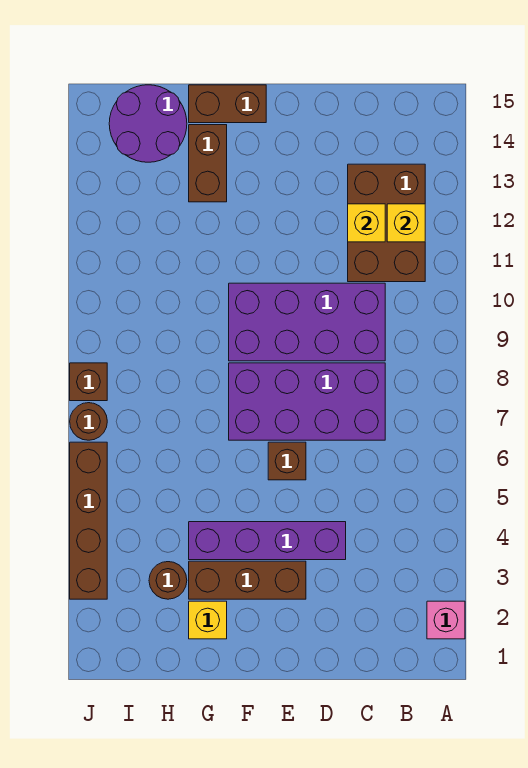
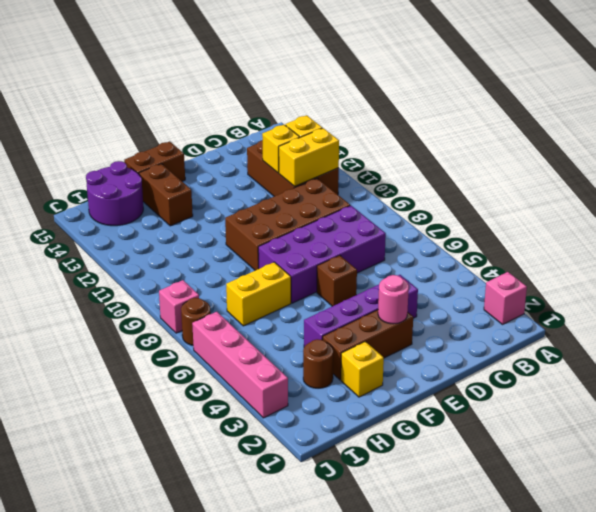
none -> yellow 1x2 brick [279,128,339,186]
purple 2x4 brick [229,283,385,361] -> brown 2x4 brick [225,178,350,270]
none -> pink 1x1 round brick [378,275,409,324]
none -> yellow 1x2 brick [226,262,291,326]
brown 1x4 brick [70,442,107,599] -> pink 1x4 brick [192,312,288,418]
brown 1x1 brick [70,363,107,401] -> pink 1x1 brick [159,280,199,333]

